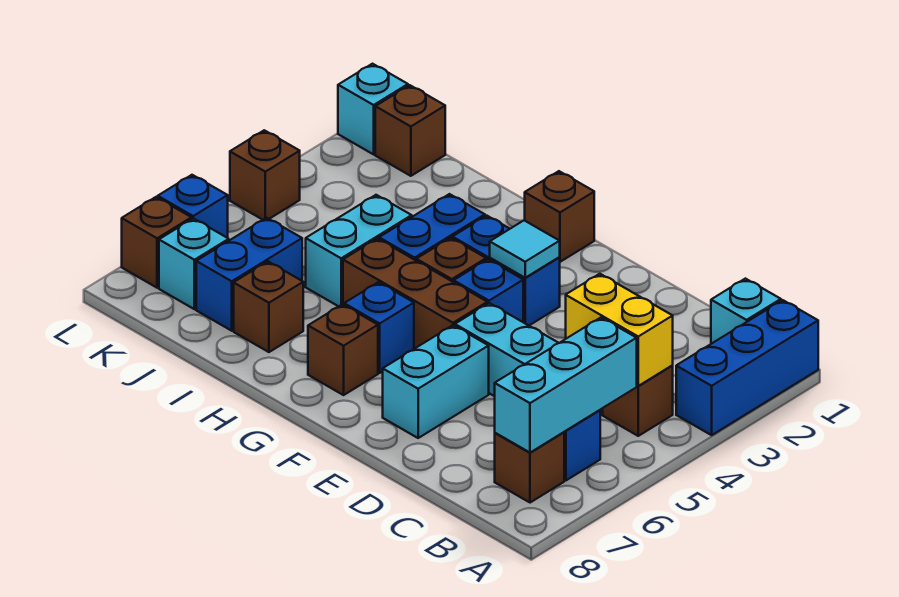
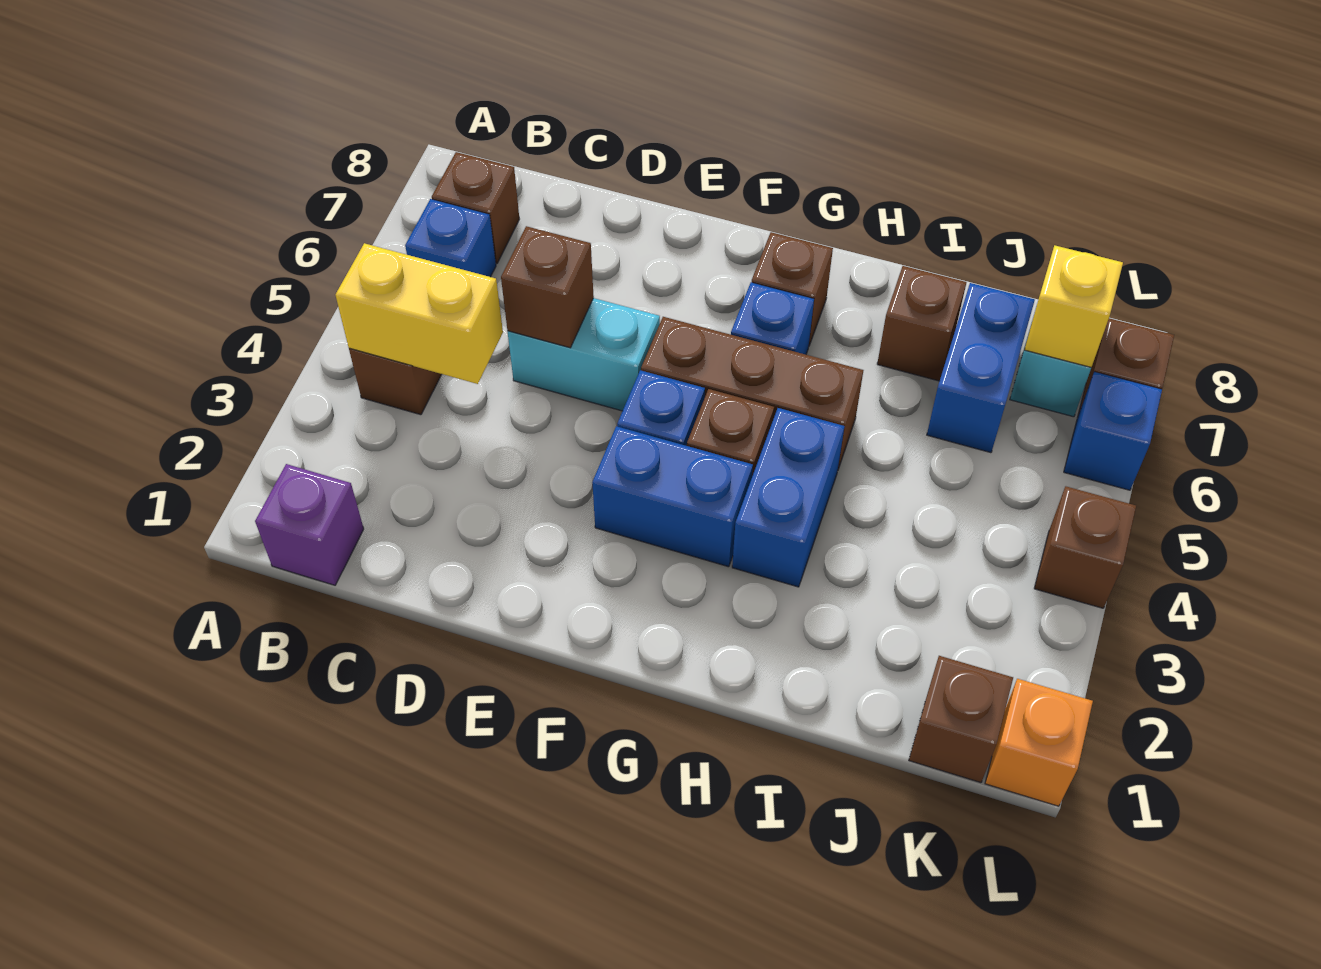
blue 1x3 brick [676,300,818,435] -> none
cyan 1x1 brick [711,279,781,344] -> purple 1x1 brick [255,464,364,585]
cyan 1x3 brick [495,318,637,453] -> none
cyan 1x2 brick [383,325,489,438] -> none
cyan 1x1 tile [490,220,560,278] -> none
brown 1x1 brick [525,171,594,262] -> brown 1x1 brick moved to [501,226,594,348]
cyan 1x2 brick [306,195,412,306] -> none
none -> yellow 1x1 brick [1024,245,1123,367]
cyan 1x1 brick [338,64,408,154] -> orange 1x1 brick [985,679,1093,806]

